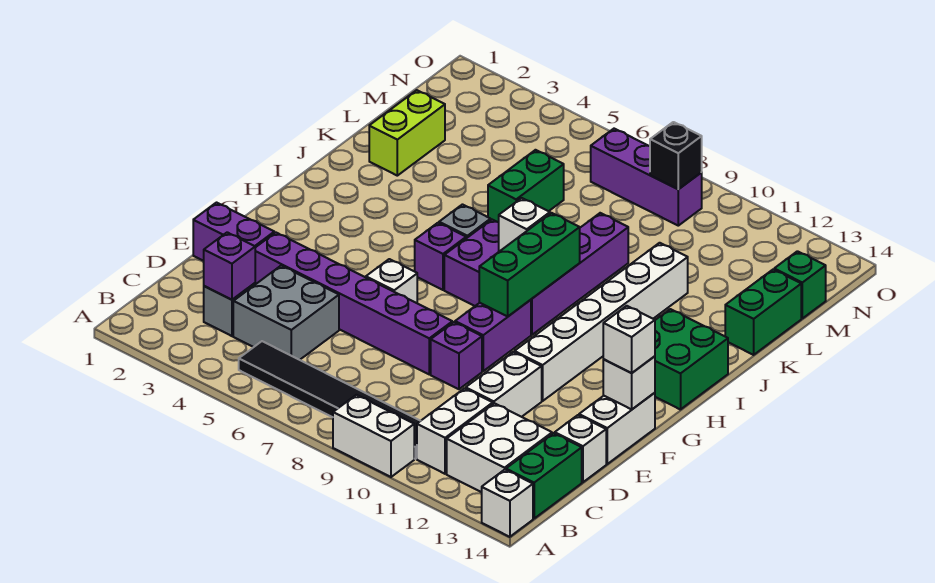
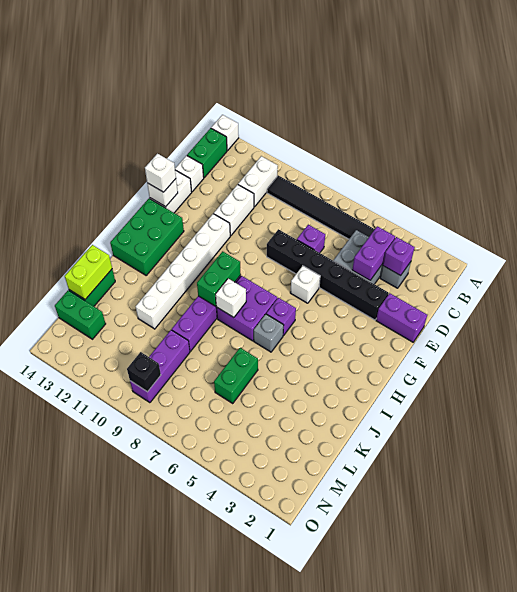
white 1x2 brick [333,395,414,477] -> none
white 2x2 brick [447,403,552,492] -> none
purple 1x6 brick [255,233,452,374] -> black 1x6 brick [267,229,389,320]
purple 1x1 brick [431,322,482,389] -> purple 1x1 brick moved to [297,225,325,253]
purple 1x2 brick [455,300,531,371] -> purple 1x2 brick moved to [352,226,395,280]
green 1x3 brick [479,213,580,316] -> green 1x2 brick [197,251,241,306]
green 2x2 brick [655,309,728,410] -> green 2x3 brick [110,198,184,275]
lime 1x2 brick [369,90,445,176] -> lime 1x2 brick moved to [65,245,112,299]
green 1x1 brick [774,251,826,318] -> green 1x2 brick [55,290,106,339]
purple 1x3 brick [591,129,702,226] -> purple 1x3 brick turned to [130,330,190,403]

